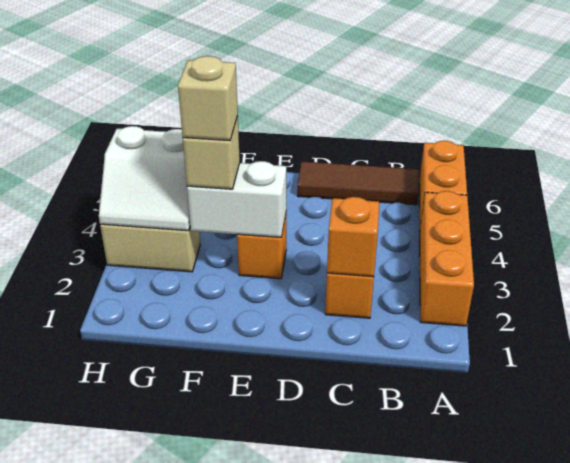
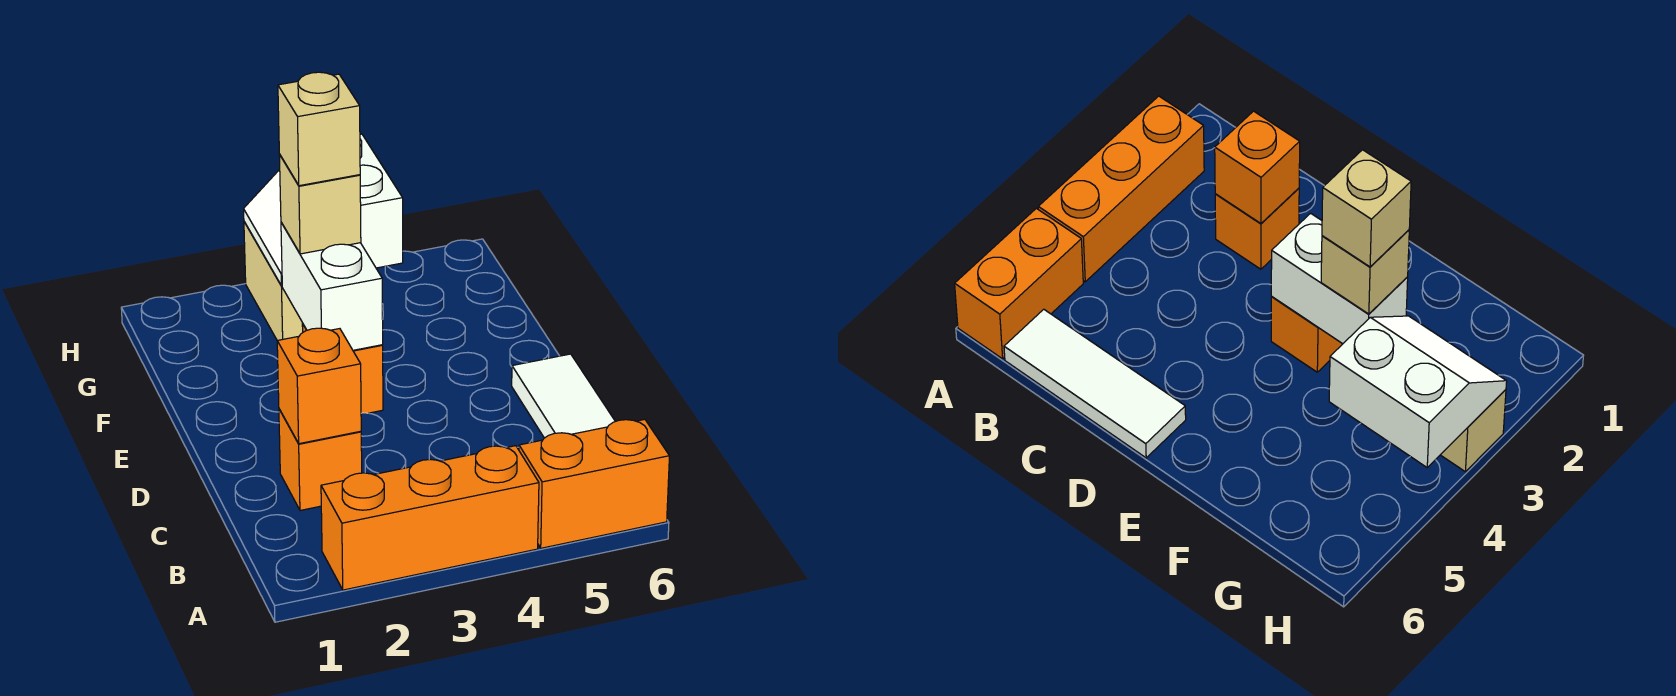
brown 1x3 tile [297,161,419,205] -> white 1x3 tile [512,354,615,438]

